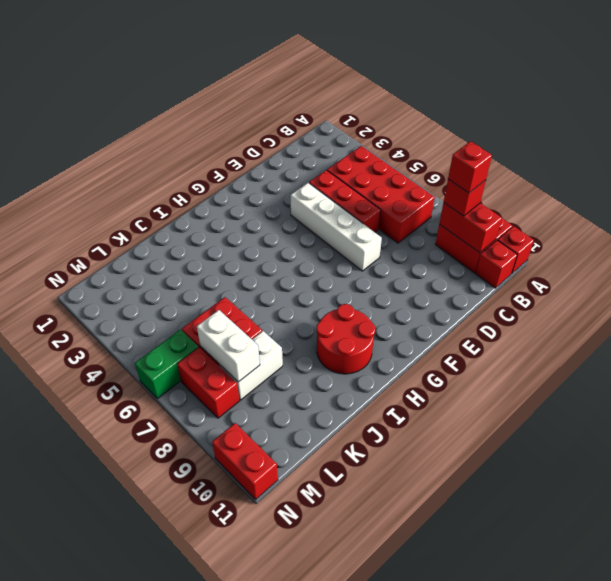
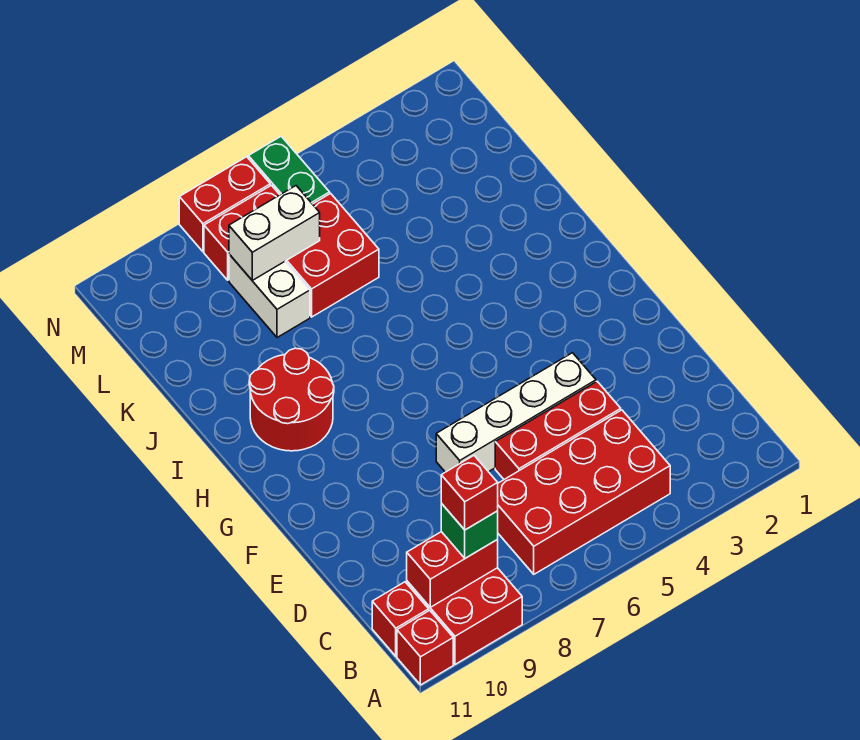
red 1x1 brick [444,179,486,216] -> green 1x1 brick [441,503,498,558]
red 1x2 brick [212,423,278,499] -> red 1x2 brick moved to [179,157,270,252]

